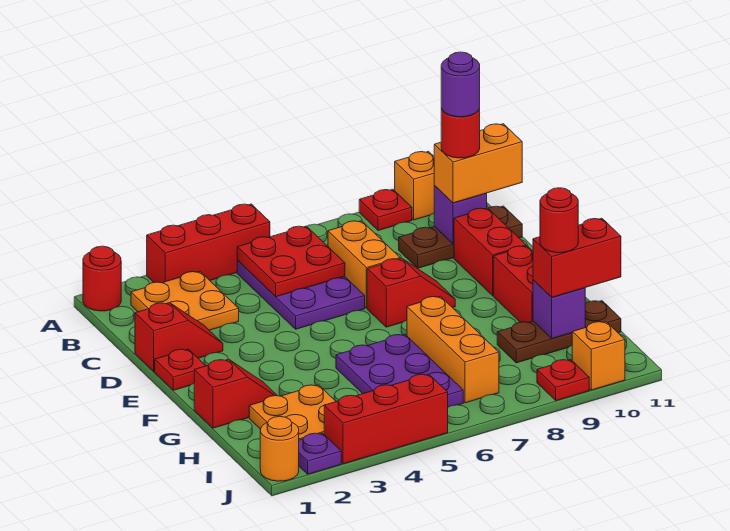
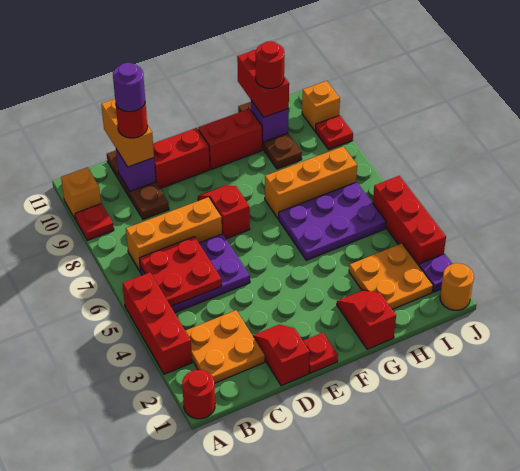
orange 1x2 brick [328,221,400,308] -> orange 1x3 brick [126,197,222,272]

